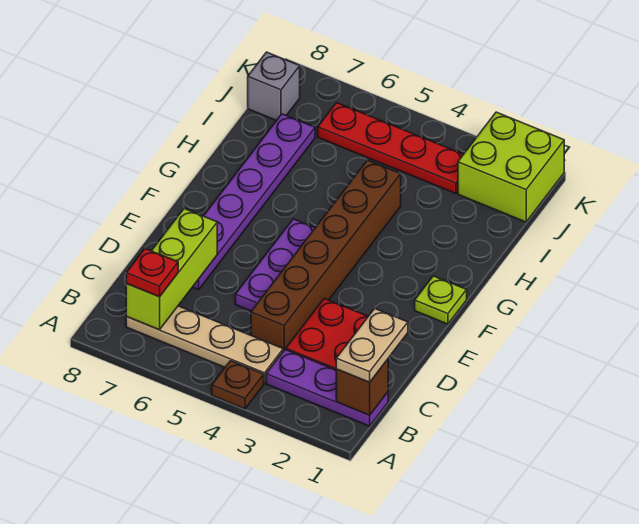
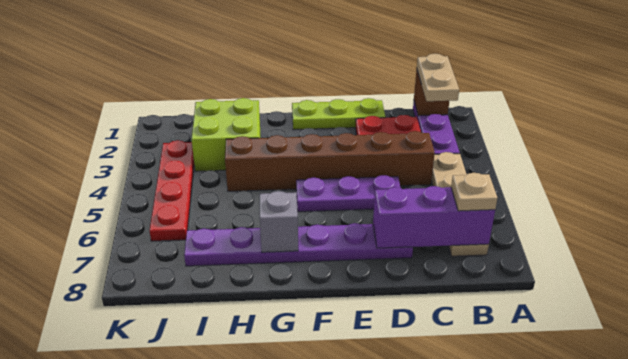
brown 1x1 plate [212,361,264,409] -> none
tan 1x2 plate [336,309,408,382] -> tan 1x2 plate turned to [417,54,459,101]
lime 1x3 brick [126,208,217,330] -> purple 1x3 brick [373,186,495,248]
red 1x1 plate [126,249,178,297] -> tan 1x1 plate [451,173,497,211]
lime 1x1 plate [415,276,467,324] -> lime 1x3 plate [292,98,385,130]
lime 2x2 brick [458,112,564,222] -> lime 2x2 brick moved to [192,98,260,171]
grey 1x1 brick [248,52,300,121] -> grey 1x1 brick moved to [260,191,298,252]

